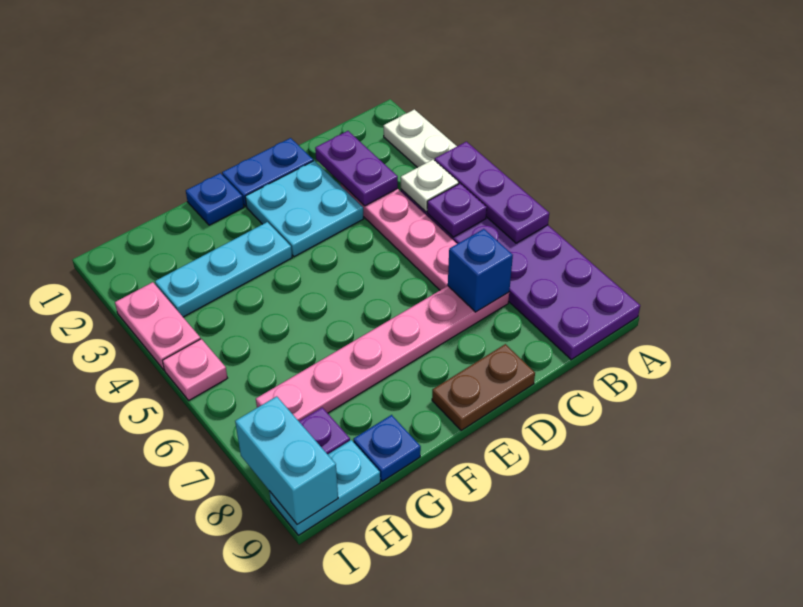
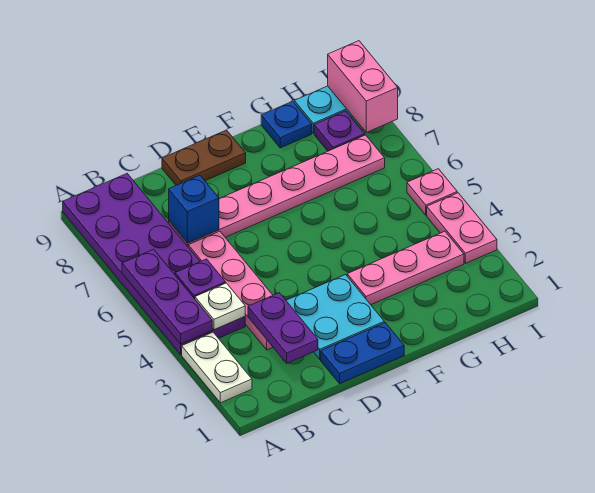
blue 1x1 plate [186,173,244,225] -> none
cyan 1x3 plate [155,222,292,317] -> pink 1x3 plate [347,231,464,305]
cyan 1x2 brick [235,396,338,524] -> pink 1x2 brick [328,41,398,132]

